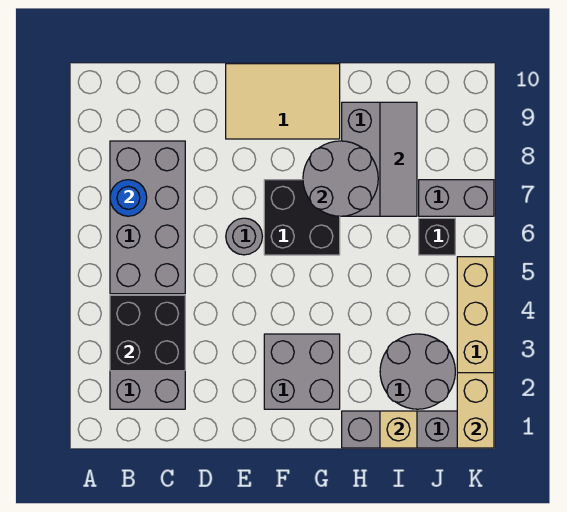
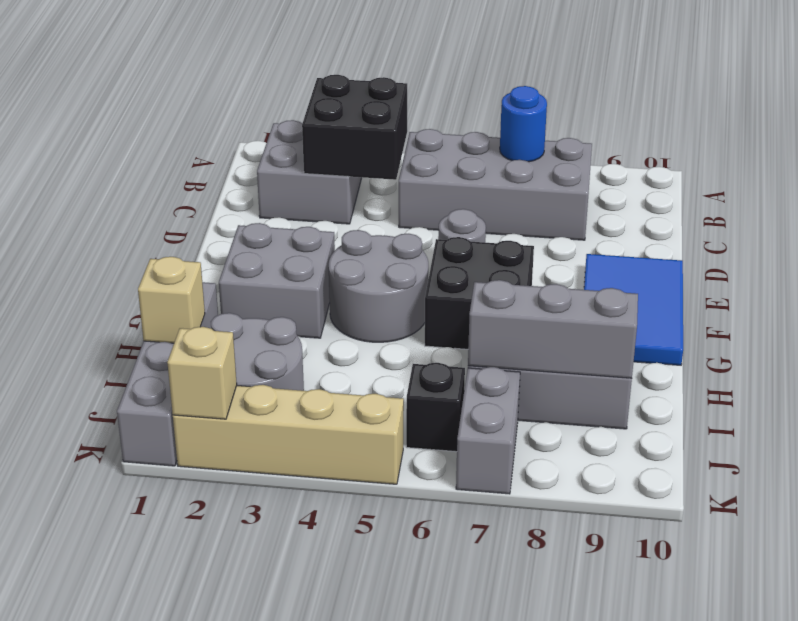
tan 2x3 tile [226,64,340,139] -> blue 2x3 tile [584,254,683,365]
grey 2x2 round brick [303,141,378,216] -> grey 2x2 round brick moved to [329,230,428,342]
grey 1x3 tile [380,102,417,216] -> grey 1x3 brick [468,280,638,378]
tan 1x2 brick [457,373,494,448] -> tan 1x1 brick [167,327,237,419]

